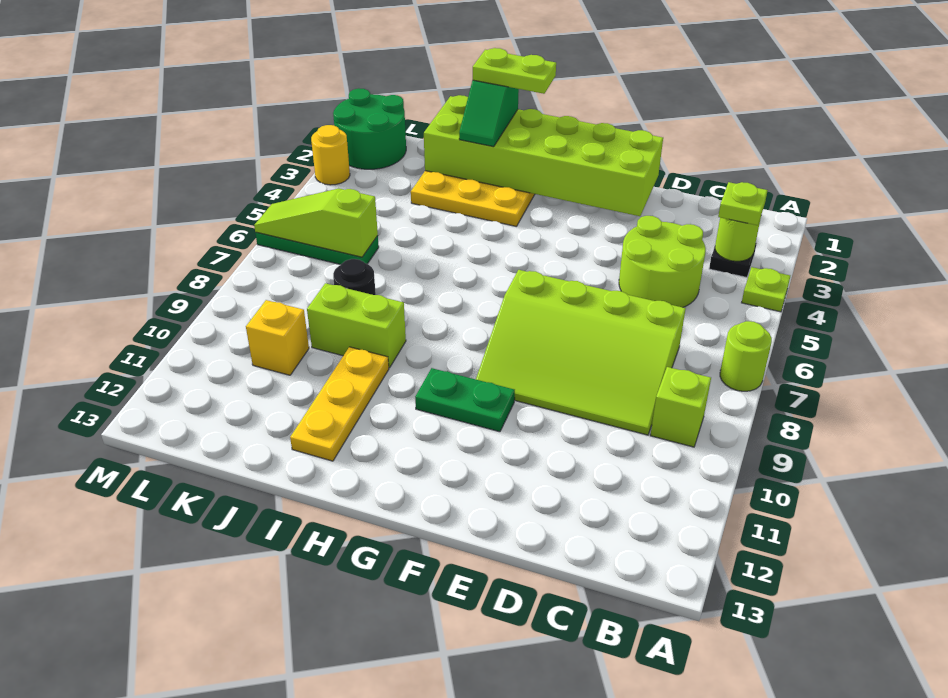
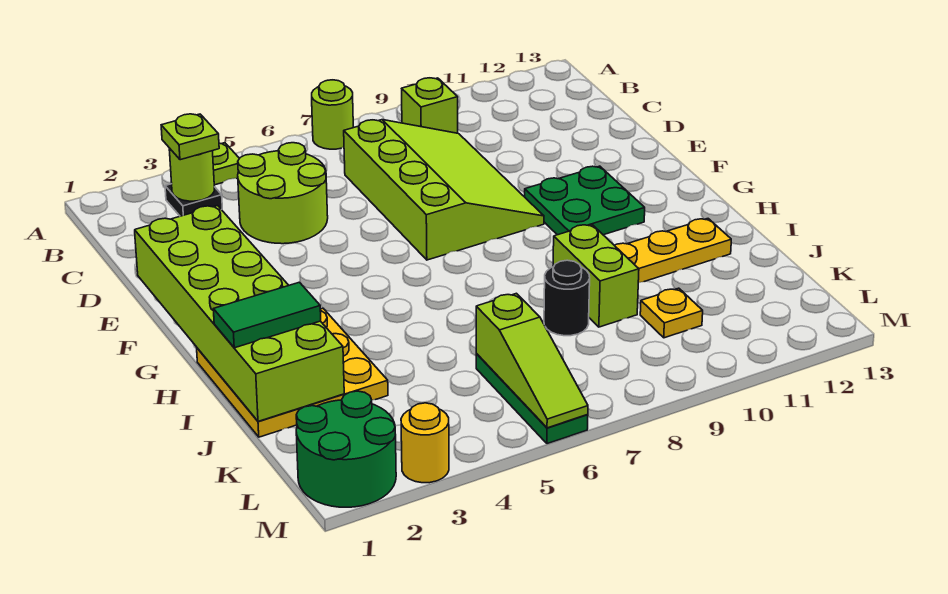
green 1x2 plate [415,368,515,432] -> green 2x2 plate [525,166,645,235]
lime 1x2 plate [473,48,556,94] -> none
green 1x2 slope [459,80,519,147] -> green 1x2 tile [213,282,321,348]
yellow 1x1 brick [246,300,309,375] -> yellow 1x1 plate [640,288,703,338]

